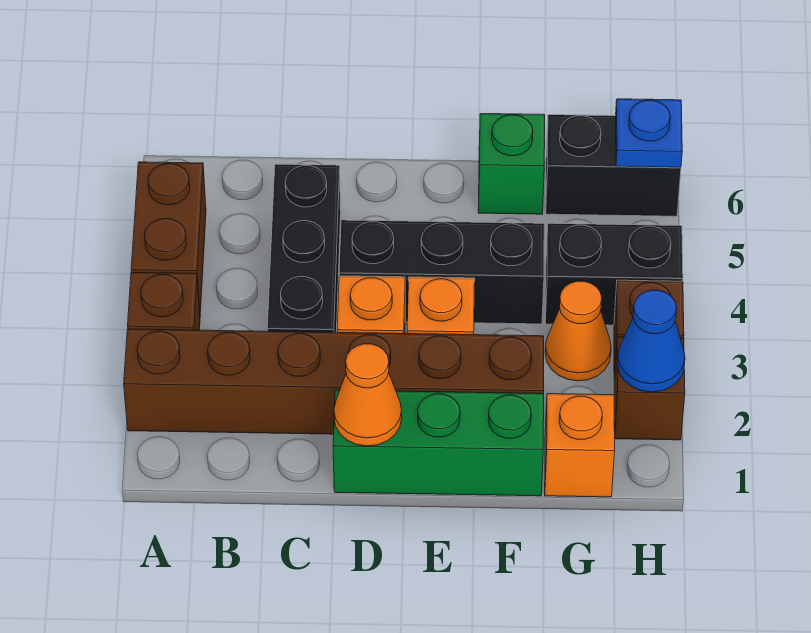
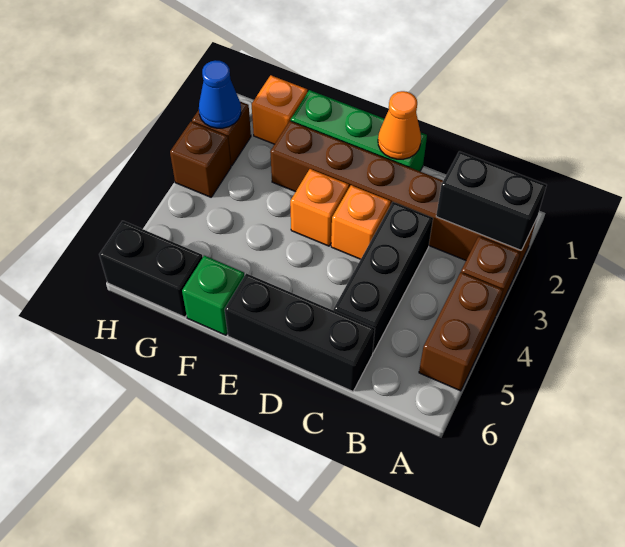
black 1x3 brick [339,220,544,324] -> black 1x3 brick moved to [225,273,375,391]
orange 1x1 cone [545,281,611,381] -> none
black 1x2 brick [545,223,683,325] -> black 1x2 brick moved to [436,151,546,250]
blue 1x1 plate [616,99,682,168] -> none

